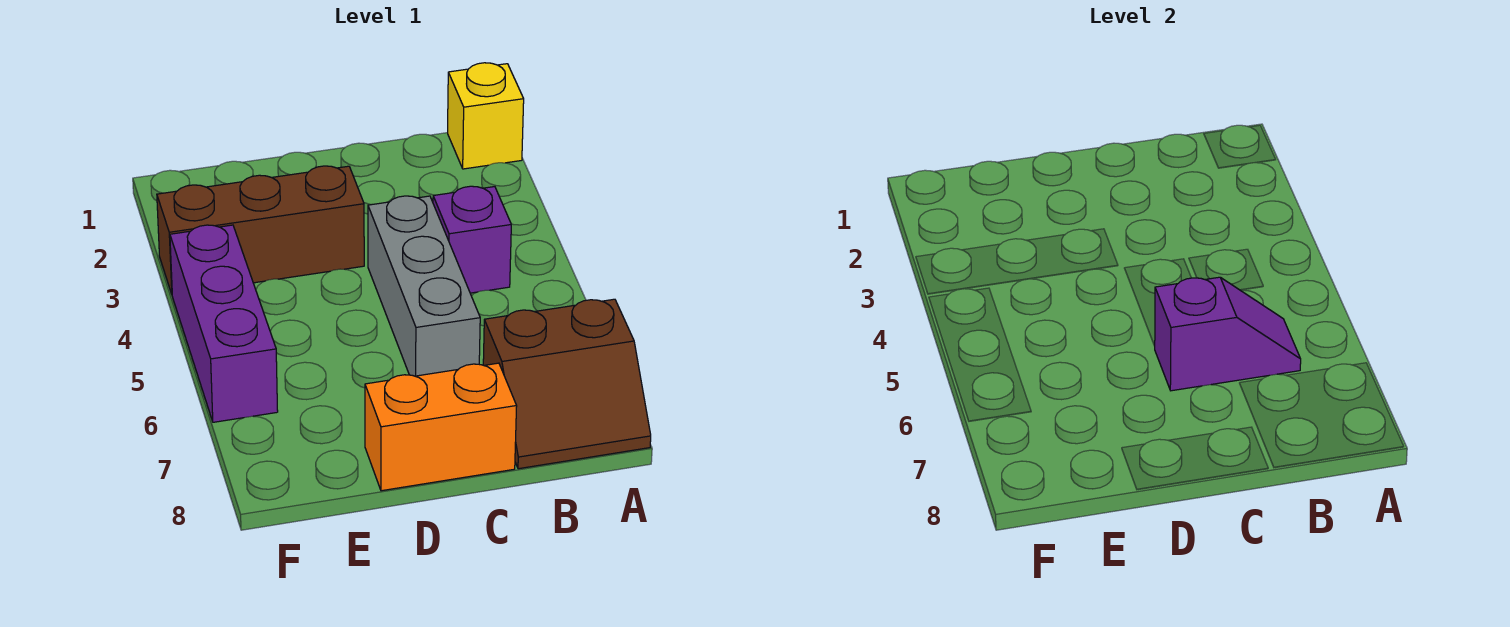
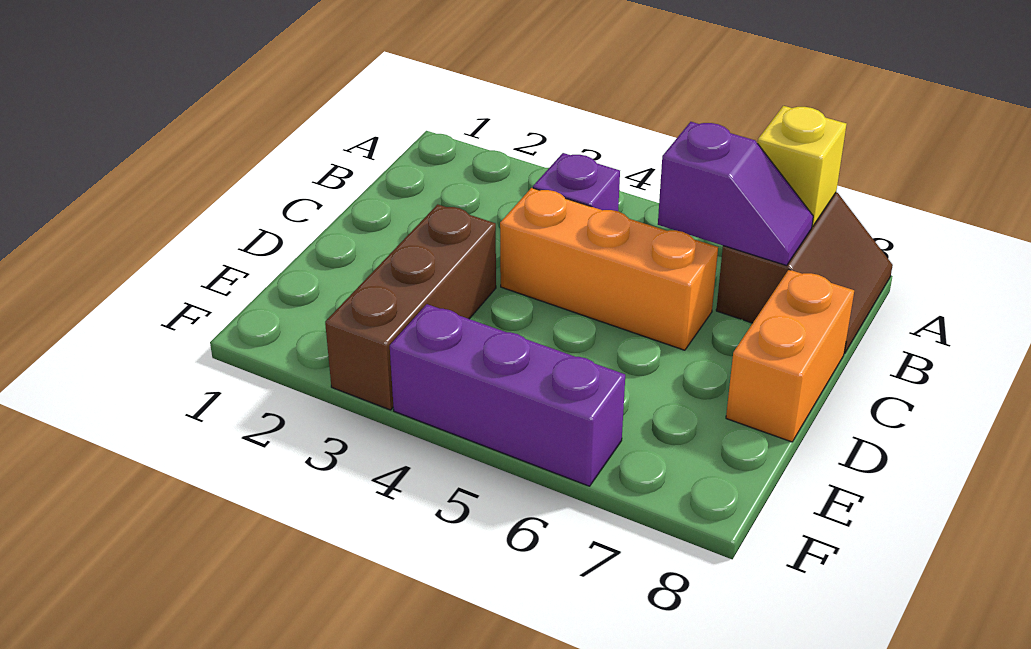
yellow 1x1 brick [448,63,524,169] -> yellow 1x1 brick moved to [757,106,847,227]
purple 1x2 slope [1155,277,1301,391] -> purple 1x2 slope turned to [658,122,813,266]
grey 1x3 brick [368,196,480,376] -> orange 1x3 brick [500,188,718,350]

